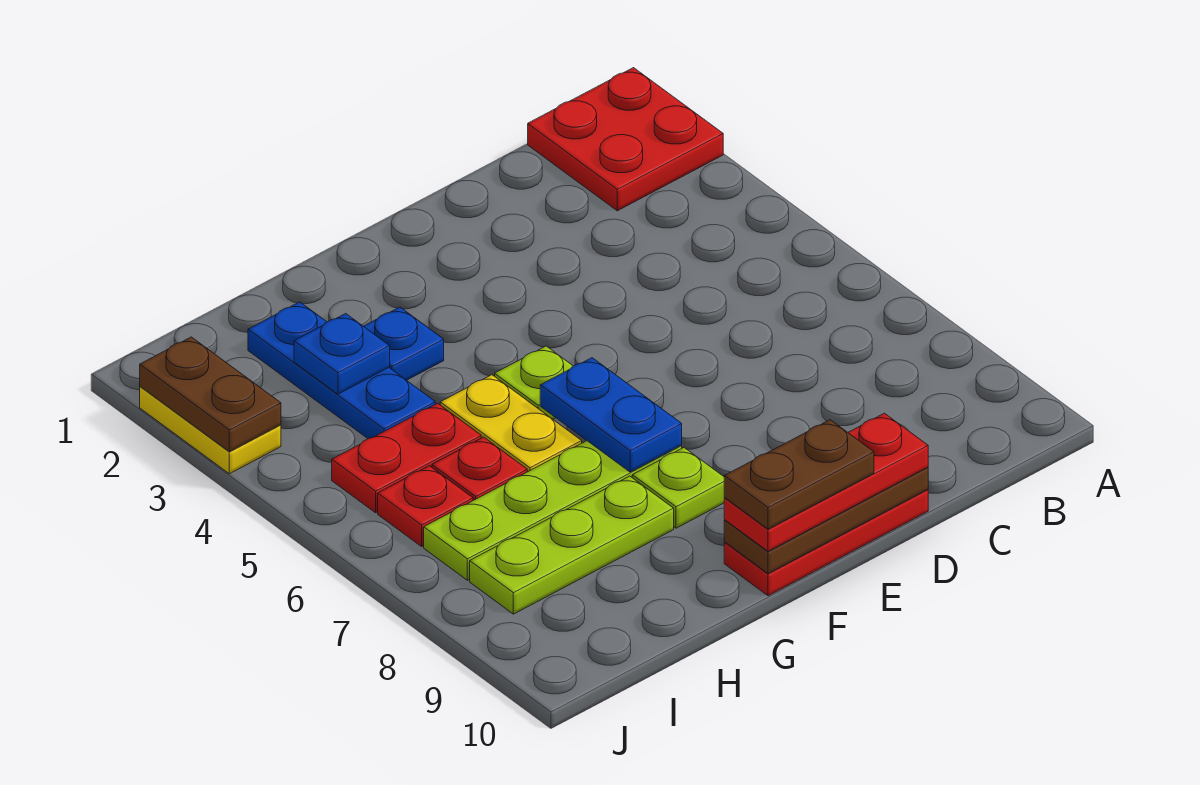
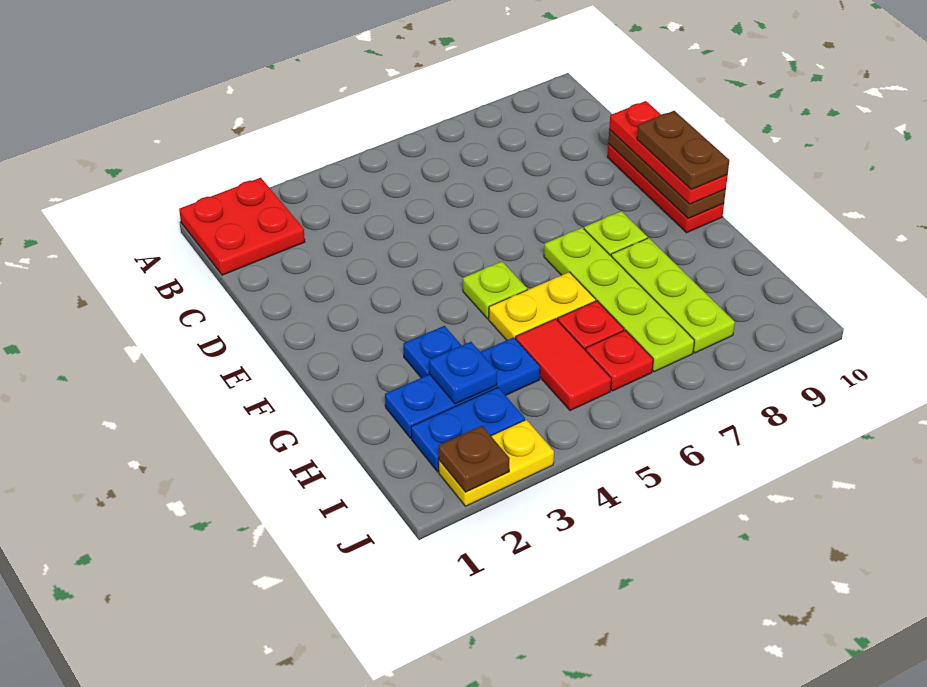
blue 1x2 plate [540,358,682,472] -> blue 1x2 plate moved to [411,388,525,472]
red 1x2 plate [332,403,481,513] -> red 1x2 tile [516,319,611,411]
brown 1x2 plate [140,337,281,451] -> brown 1x1 plate [439,426,510,492]

